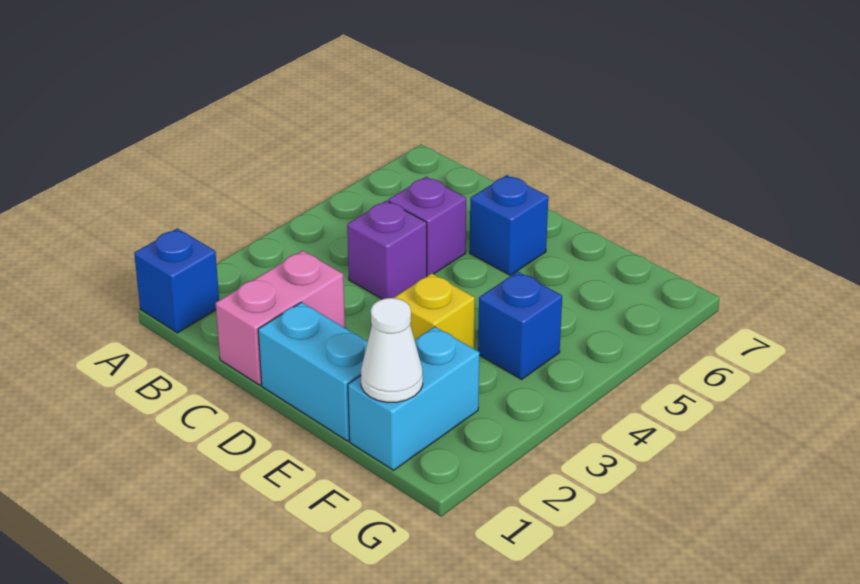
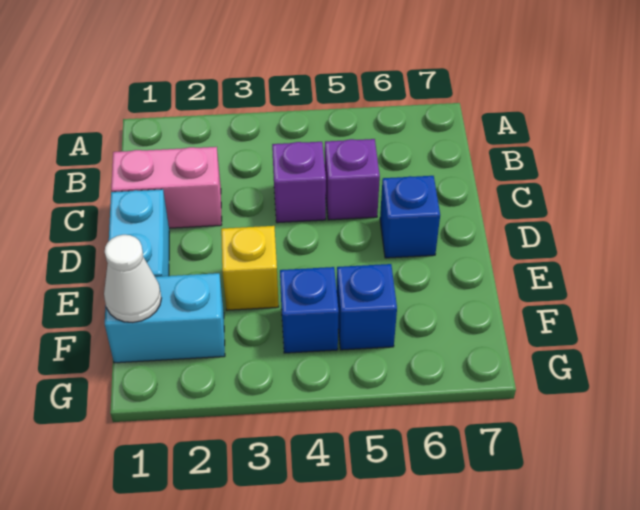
blue 1x1 brick [134,228,219,333] -> blue 1x1 brick moved to [337,264,397,350]

